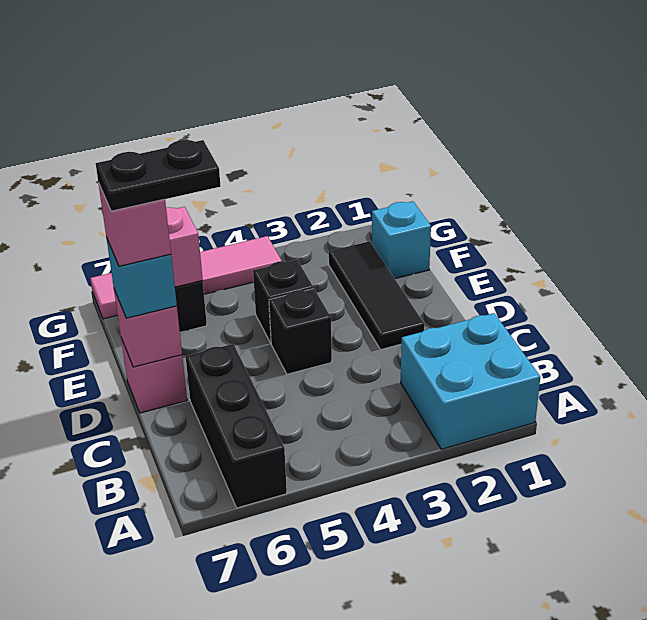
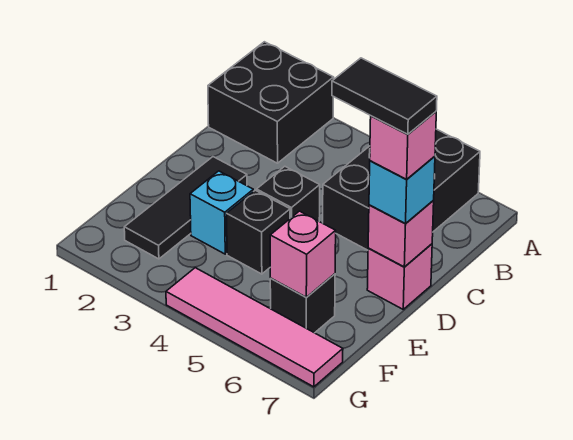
cyan 2x2 brick [401,313,540,449] -> black 2x2 brick [208,42,334,163]
black 1x3 brick [185,344,287,508] -> black 2x3 brick [323,129,480,250]
black 1x2 plate [96,140,220,211] -> black 1x2 tile [332,58,437,134]
cyan 1x1 brick [372,201,431,279] -> cyan 1x1 brick moved to [190,171,253,254]

